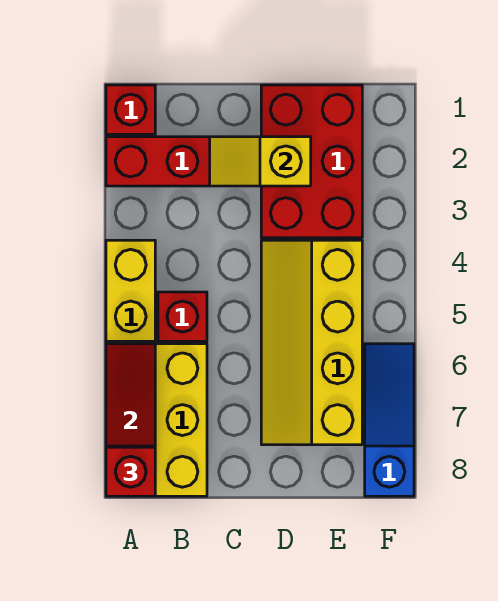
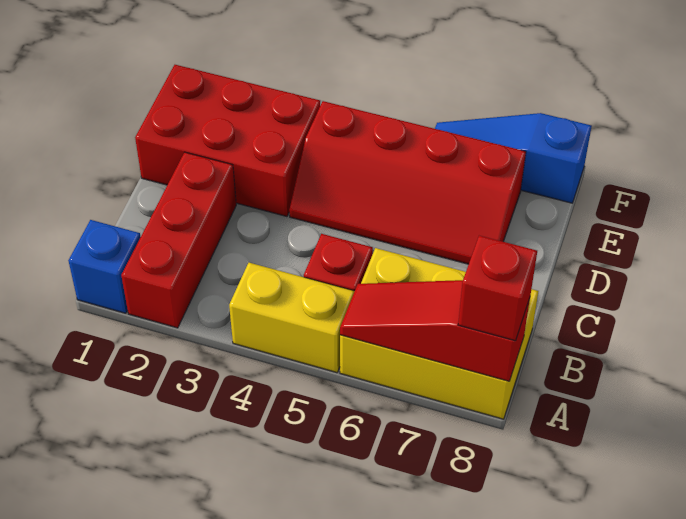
red 1x1 brick [106,85,155,134] -> blue 1x1 brick [68,220,141,313]
yellow 1x2 slope [210,137,311,186] -> none
yellow 2x4 slope [261,240,362,445] -> red 2x4 slope [289,101,526,264]

